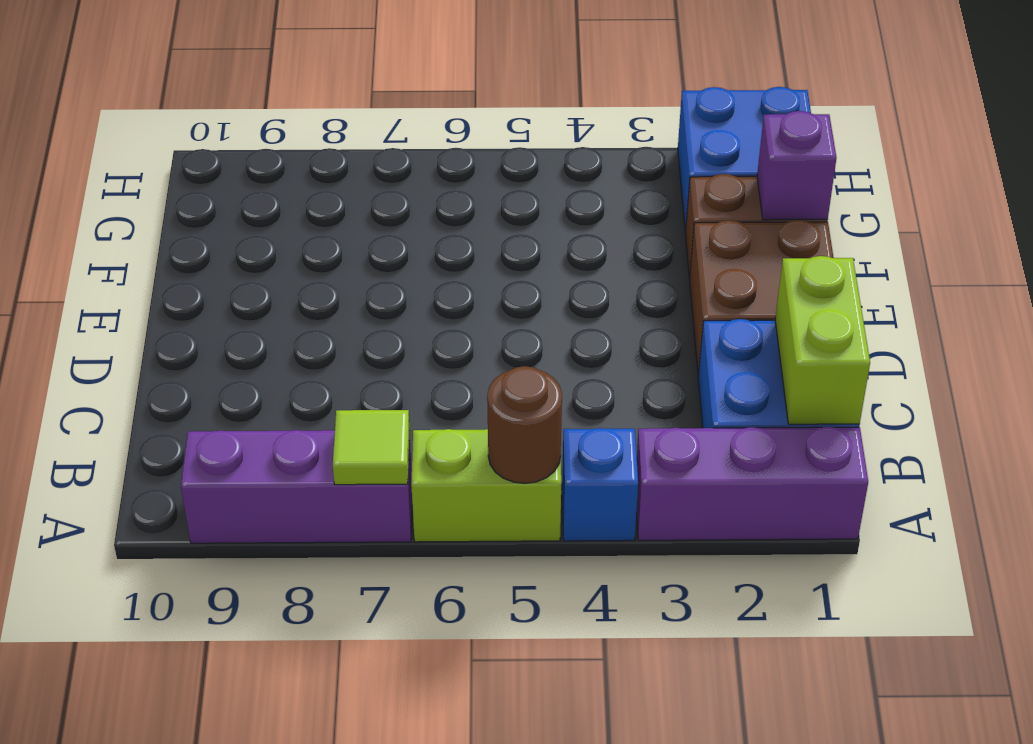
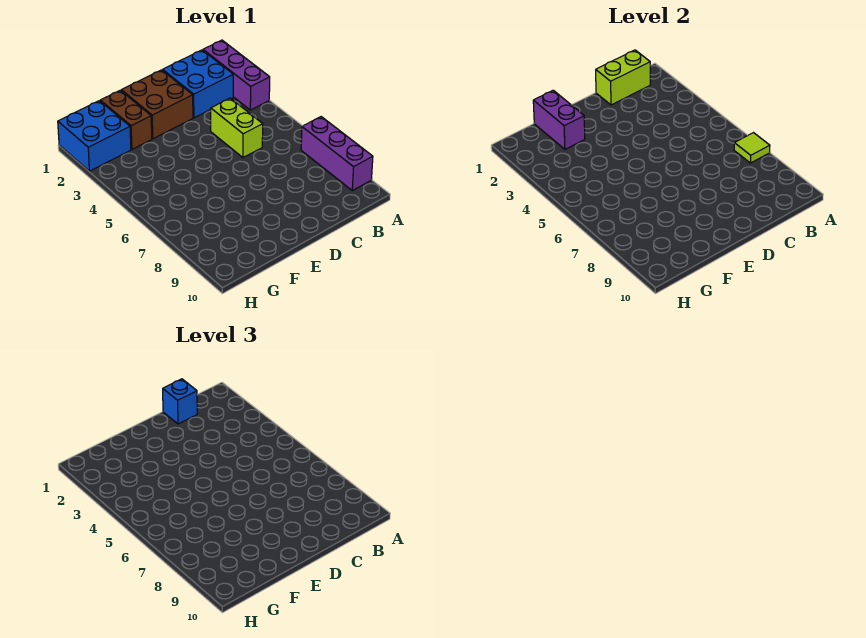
blue 1x1 brick [562,428,638,541] -> blue 1x1 brick moved to [163,379,197,424]
lime 1x2 brick [411,429,561,542] -> lime 1x2 brick moved to [211,98,263,157]
brown 1x1 round brick [487,366,562,483] -> none
purple 1x1 brick [757,111,836,220] -> purple 1x2 brick [533,90,585,149]

